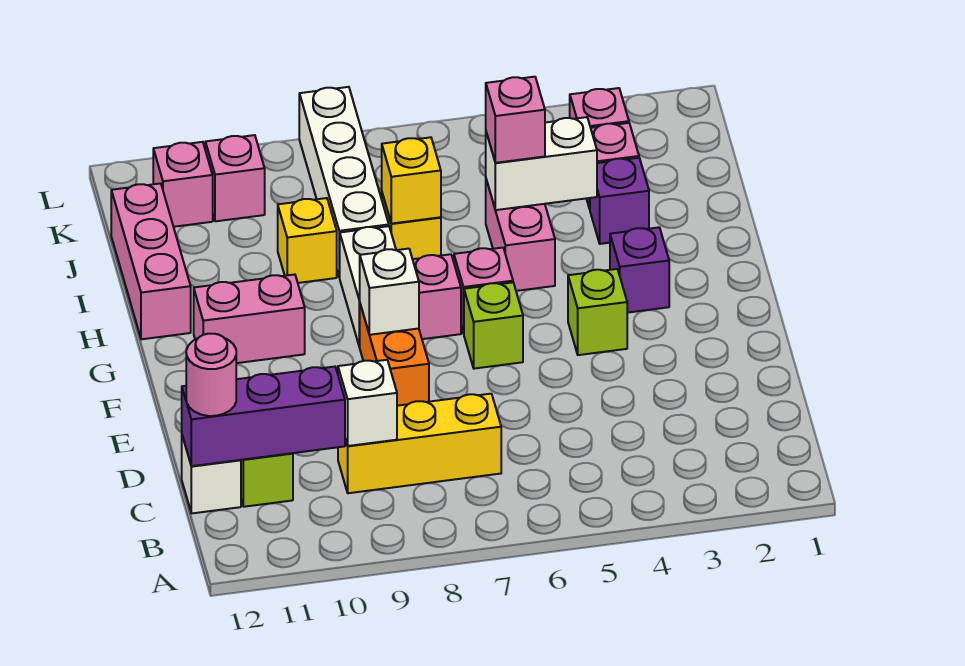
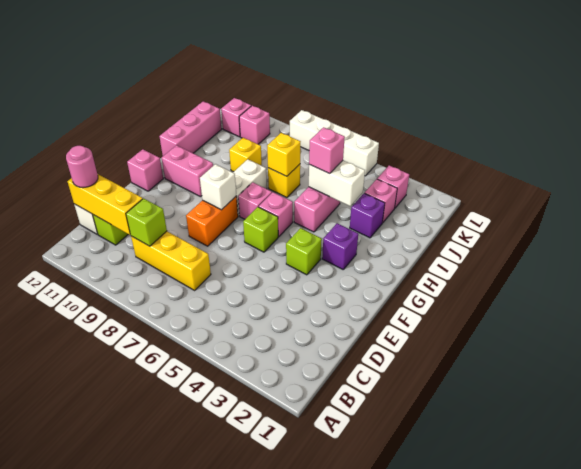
white 1x1 brick [338,360,397,446] -> lime 1x1 brick [126,199,167,246]
purple 1x3 brick [182,367,345,466] -> yellow 1x3 brick [68,174,143,235]
none -> pink 1x1 brick [127,149,163,191]
white 1x4 brick [299,87,389,277] -> white 1x4 brick turned to [290,110,379,176]

